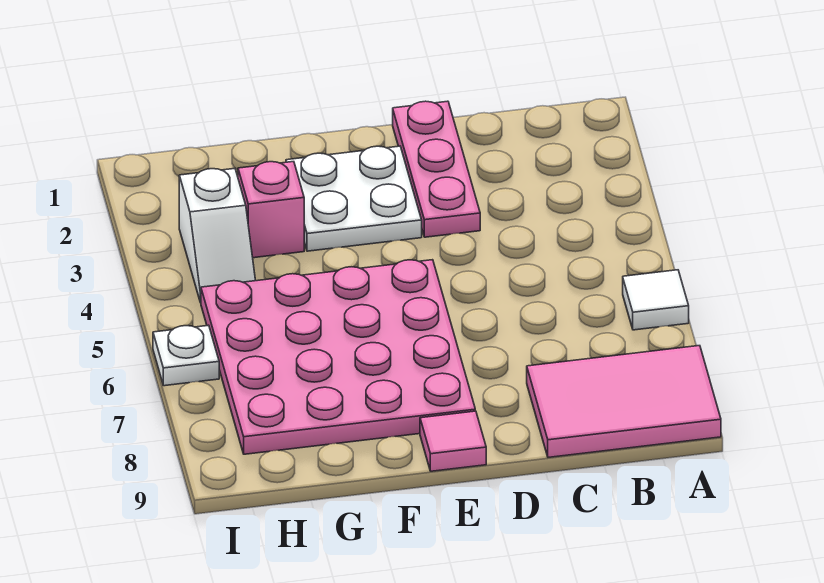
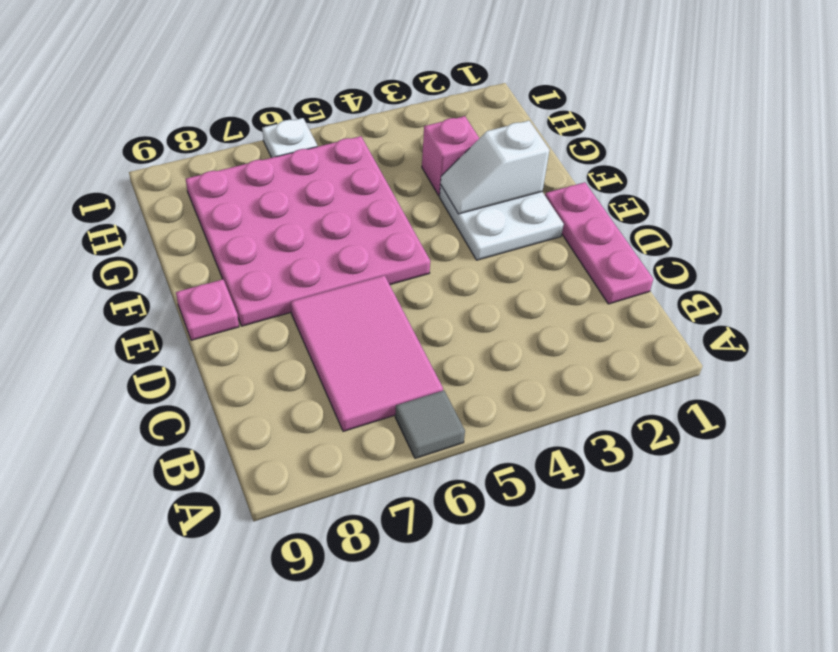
white 1x1 tile [623,270,689,330] -> grey 1x1 tile [395,390,465,458]
pink 2x3 tile [527,346,721,457] -> pink 2x3 tile moved to [291,275,443,431]
pink 1x3 plate [393,101,480,237] -> pink 1x3 plate turned to [545,182,653,304]
pink 1x1 tile [420,411,486,471] -> pink 1x1 plate [176,279,239,340]
white 1x2 slope [179,168,256,303] -> white 1x2 slope moved to [441,121,550,214]

